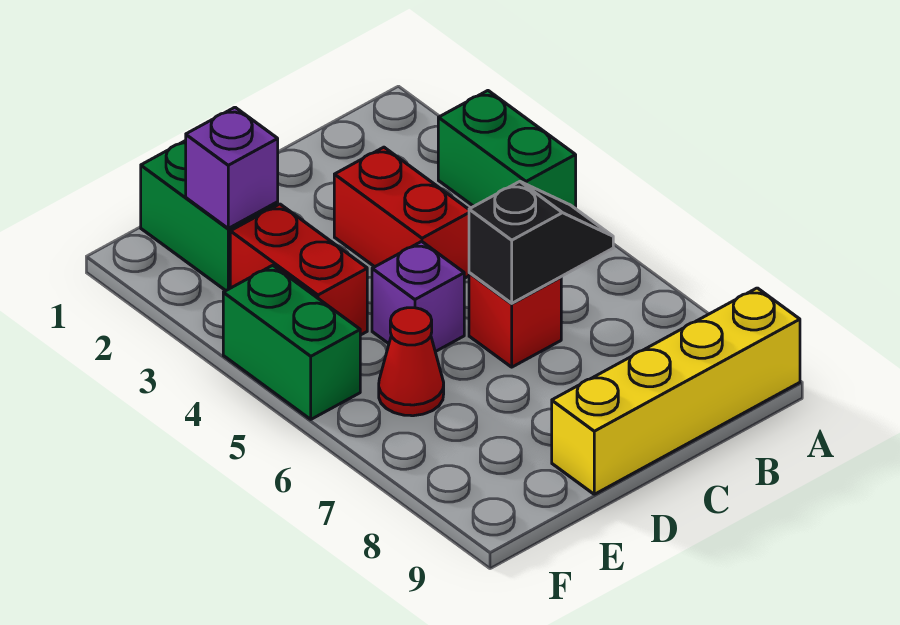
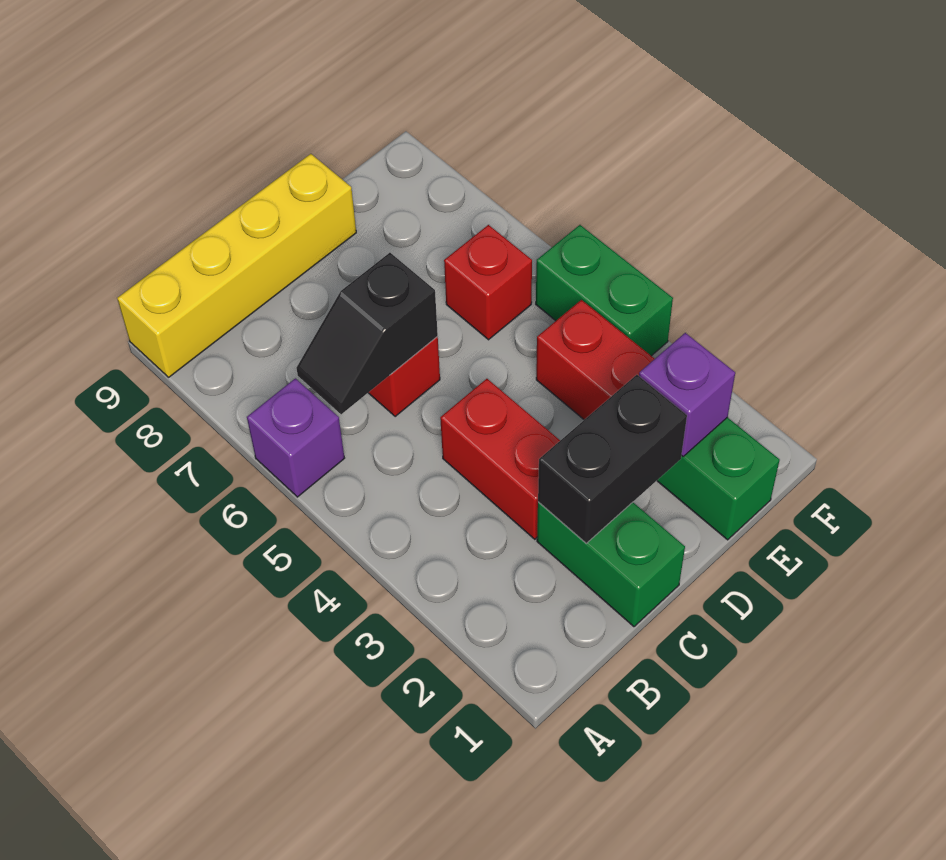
green 1x2 brick [438,91,576,209] -> green 1x2 brick moved to [537,502,685,627]
none -> black 1x2 brick [538,375,687,543]
purple 1x1 brick [372,241,464,352] -> purple 1x1 brick moved to [247,378,344,497]
red 1x1 cone [379,308,444,416] -> red 1x1 brick [444,225,532,340]

